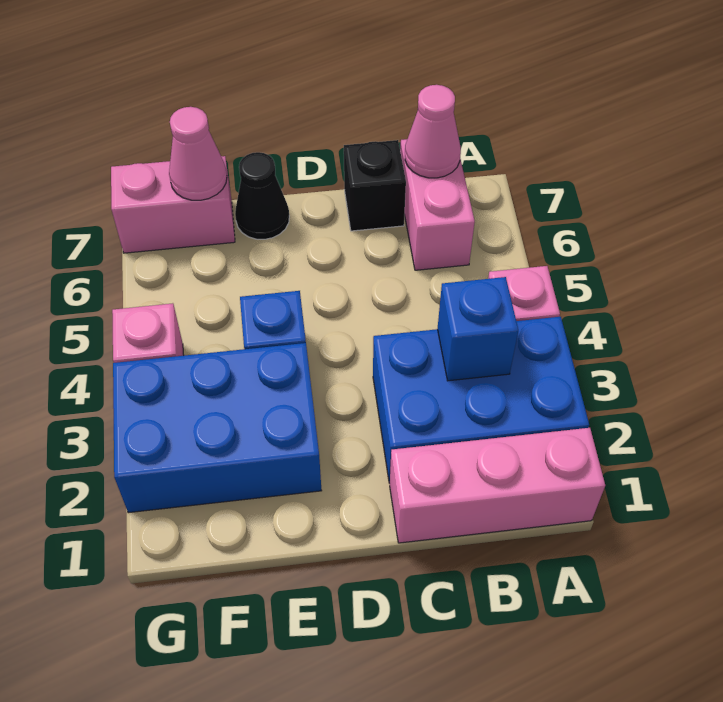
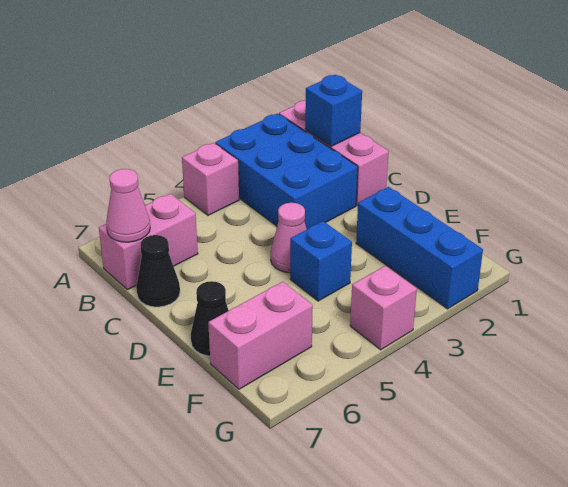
blue 1x1 brick [438,277,518,381] -> blue 1x1 brick moved to [305,75,362,146]
black 1x1 brick [344,140,406,231] -> black 1x1 cone [136,235,180,307]
blue 2x3 brick [113,343,322,513] -> blue 1x3 brick [356,187,483,309]
pink 1x2 brick [111,156,235,253] -> pink 1x2 brick turned to [208,282,313,389]
pink 1x1 cone [169,107,227,200] -> pink 1x1 cone moved to [271,203,307,273]

